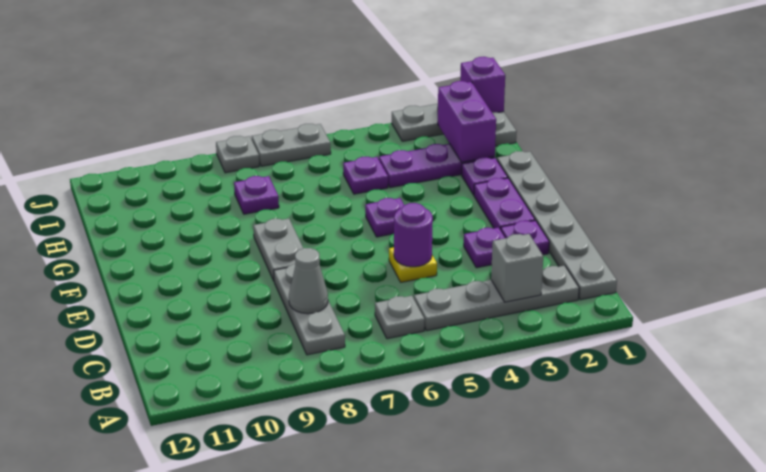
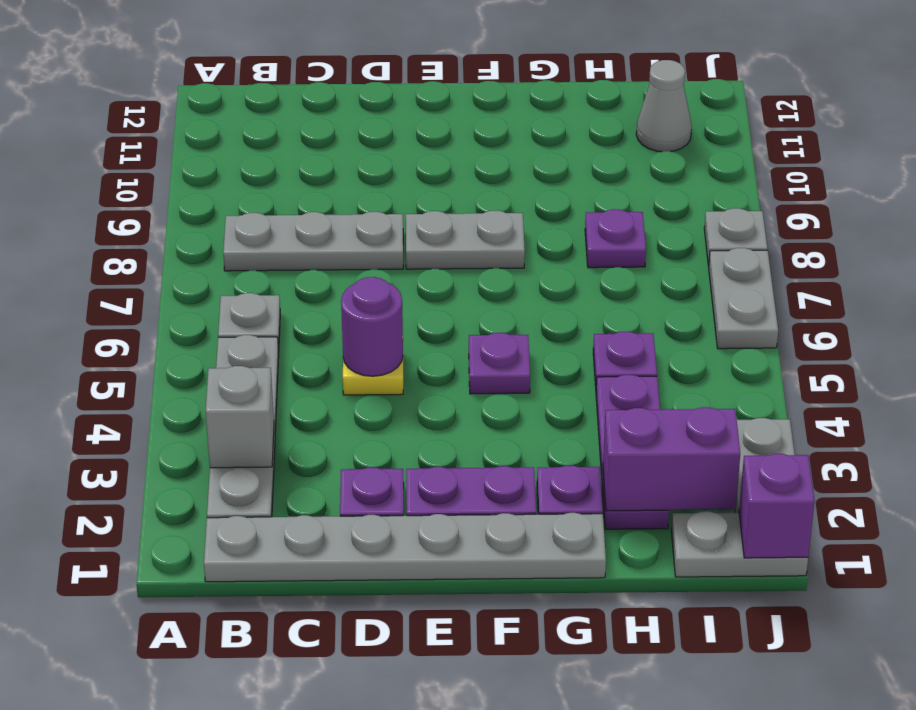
grey 1x1 cone [289,248,328,314] -> grey 1x1 cone moved to [636,60,692,152]
purple 1x1 plate [464,227,505,268] -> none

